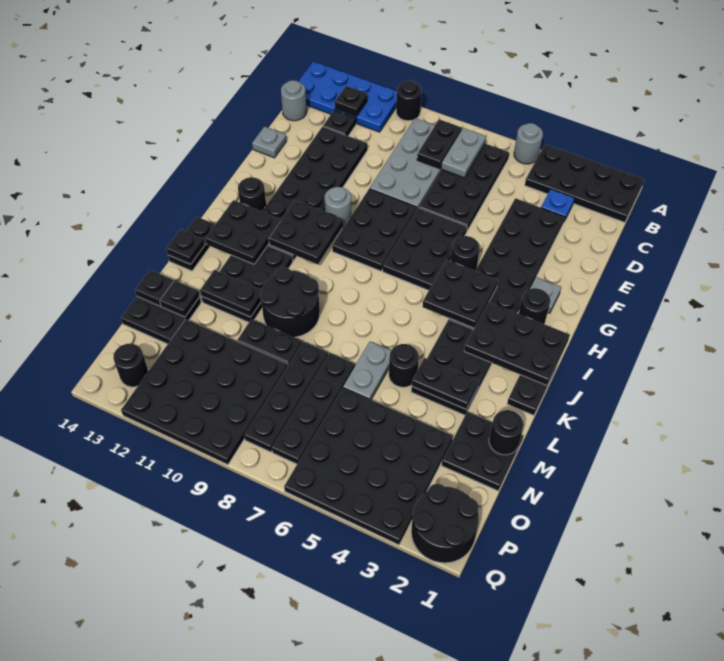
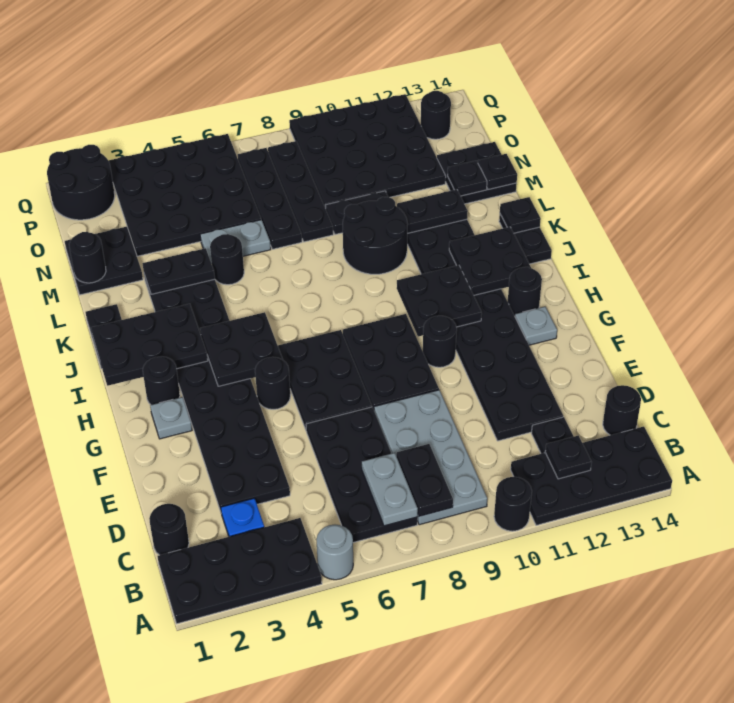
blue 2x4 plate [298,61,397,132] -> black 2x4 plate [511,427,672,525]
none -> black 1x1 round brick [149,504,189,555]
grey 1x1 round brick [281,80,307,121] -> black 1x1 round brick [603,385,641,435]
grey 1x1 plate [252,126,287,158] -> grey 1x1 plate moved to [515,307,557,345]
grey 1x1 round brick [325,187,351,228] -> black 1x1 round brick [423,316,457,367]
grey 1x2 plate [343,342,391,400] -> grey 1x2 plate turned to [200,220,271,264]

